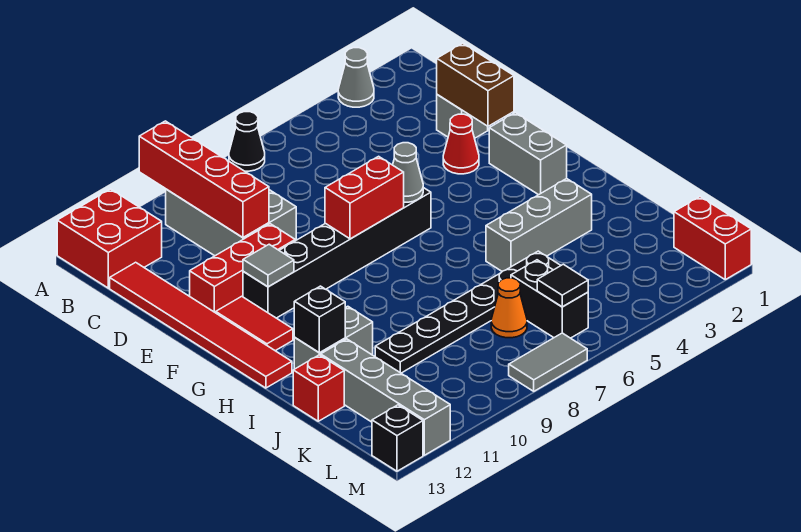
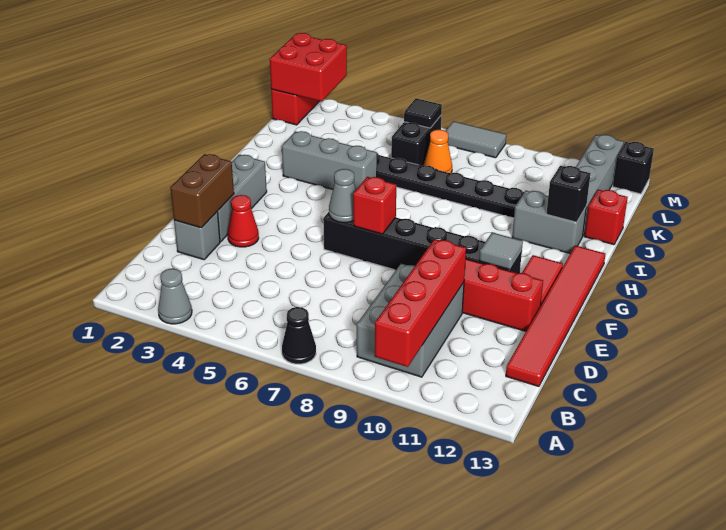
red 2x2 brick [57,189,162,288] -> red 2x2 brick moved to [270,33,347,102]
grey 1x2 brick [489,113,567,195] -> grey 1x3 brick [217,155,267,242]
red 1x2 brick [325,156,404,239] -> red 1x1 brick [353,177,396,234]

